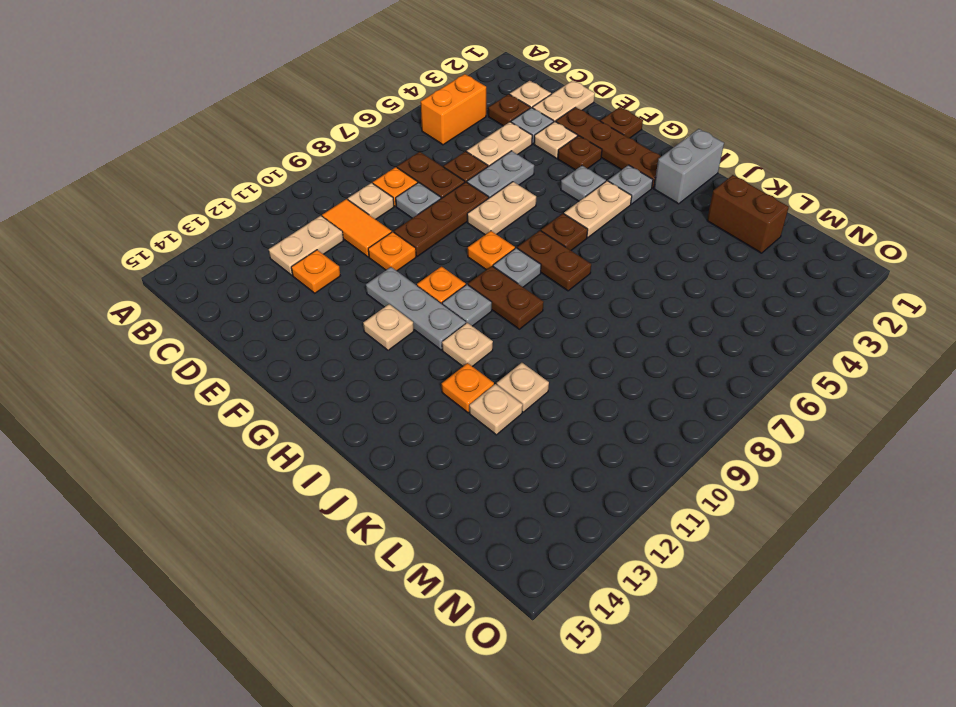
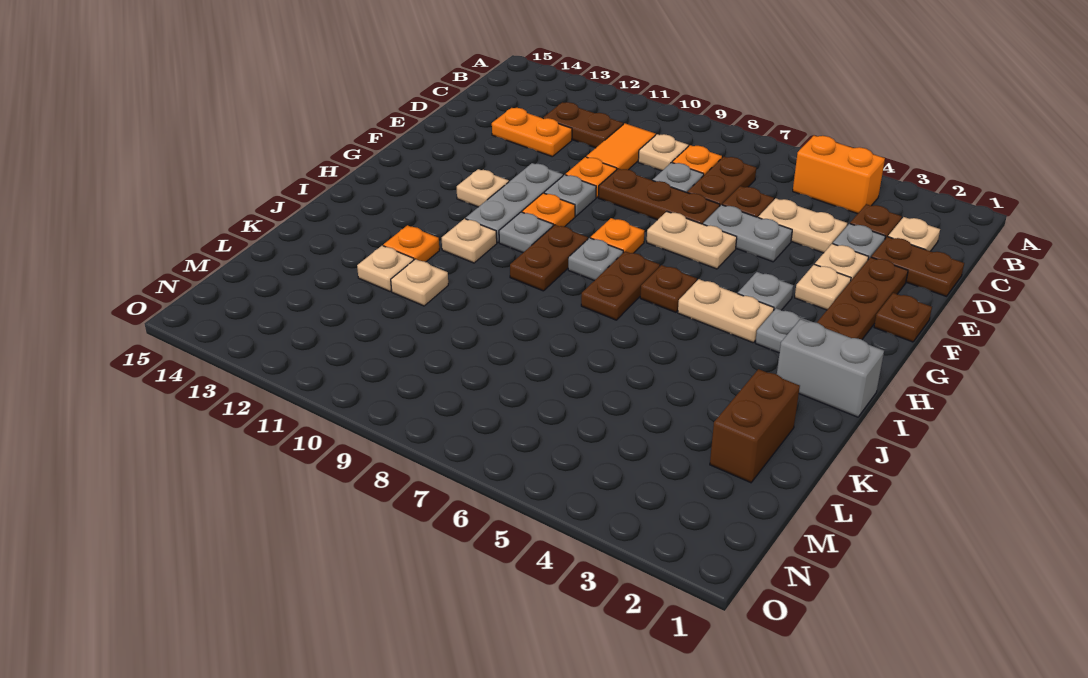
tan 1x2 plate [269,216,344,275] -> brown 1x2 plate [543,102,623,148]
tan 1x2 plate [533,80,595,122] -> brown 1x2 plate [871,237,964,296]
orange 1x1 plate [291,250,340,293] -> orange 1x2 plate [492,108,572,157]
brown 1x1 plate [558,136,602,170] -> tan 1x1 plate [795,264,851,310]
none -> grey 1x1 plate [544,175,596,216]

